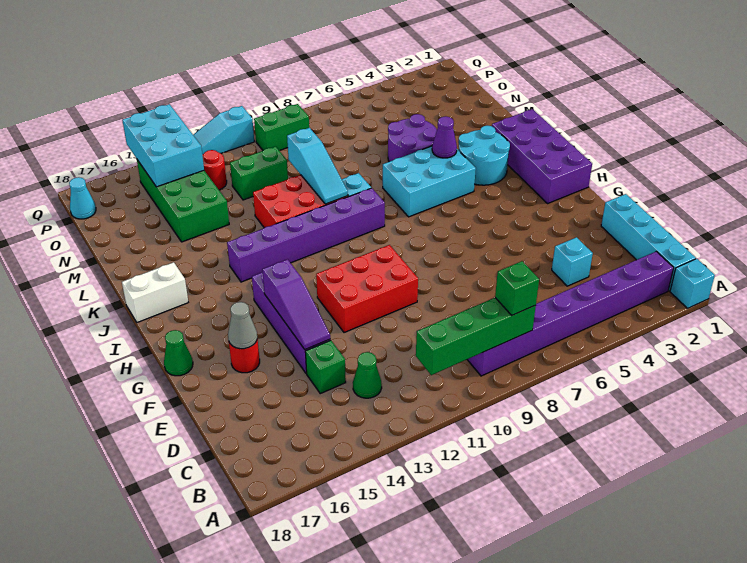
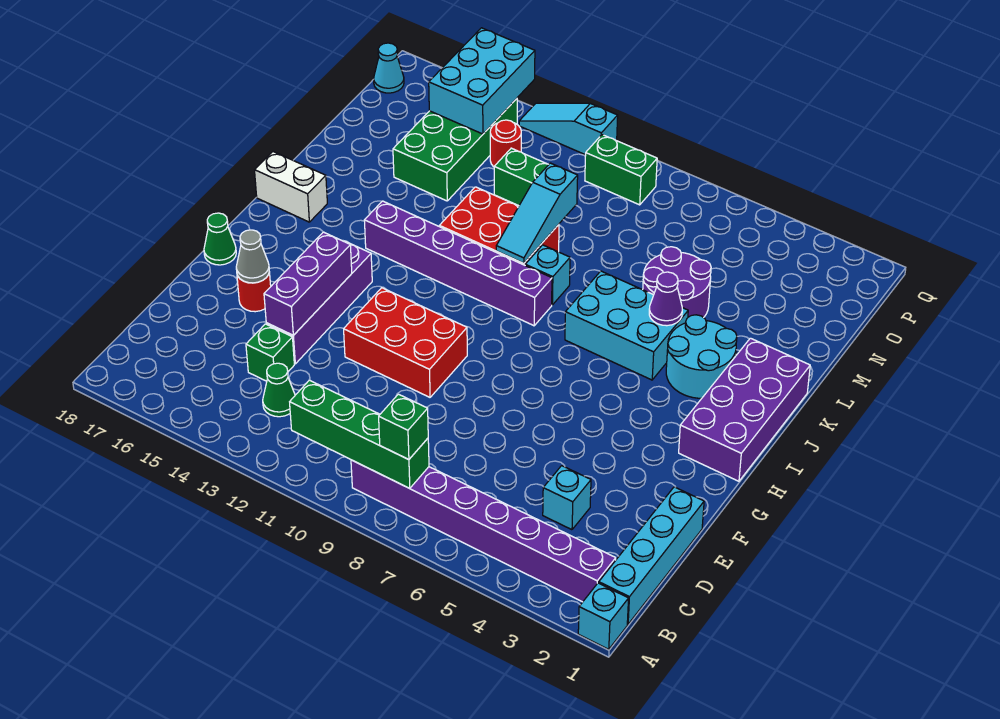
purple 1x3 slope [262,259,330,349] -> purple 1x3 brick [264,232,352,335]

